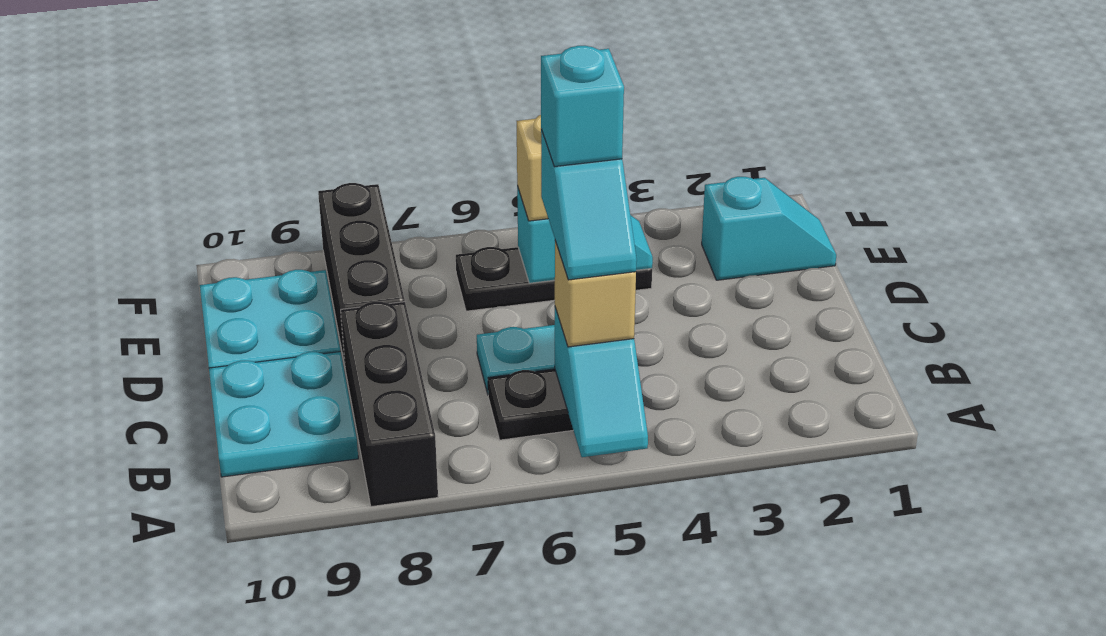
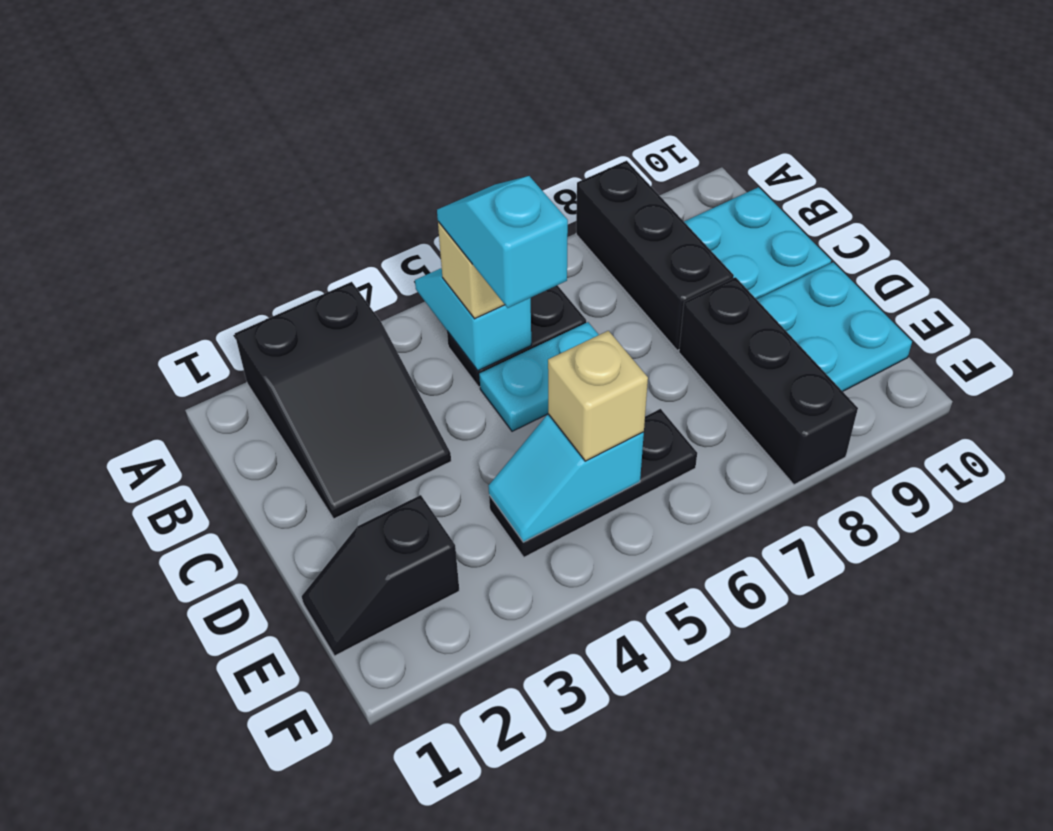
none -> black 2x3 slope [235,282,451,519]
cyan 1x1 brick [541,46,624,167] -> none
cyan 1x2 slope [702,177,836,280] -> black 1x2 slope [302,495,459,656]

